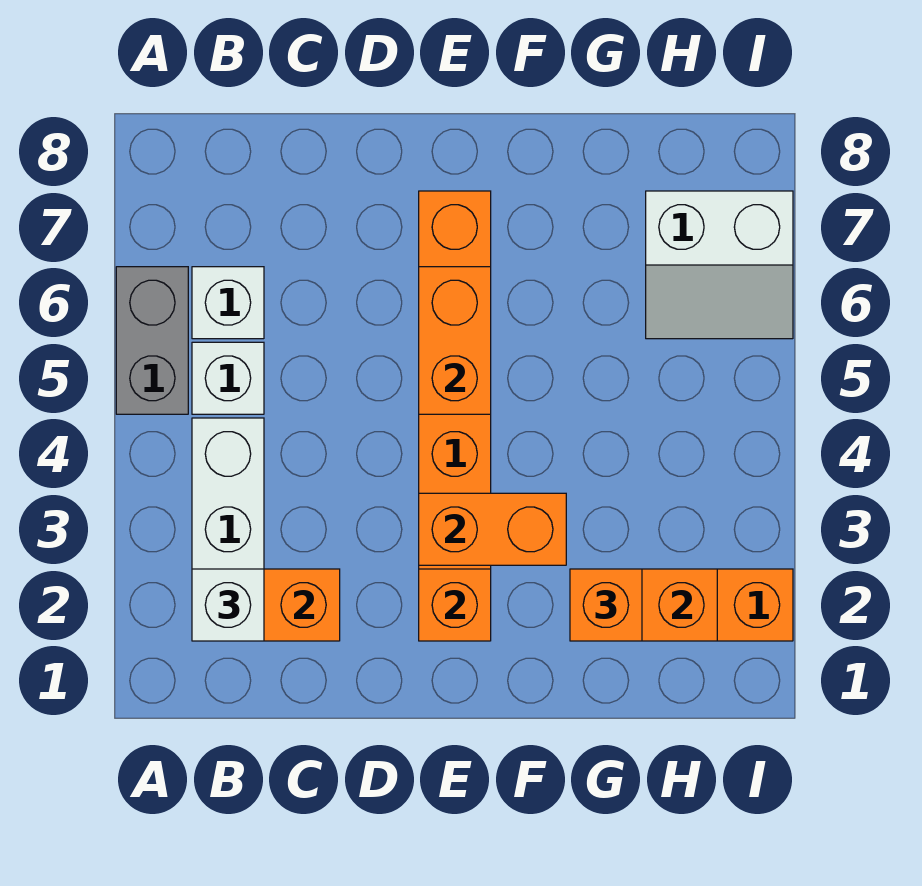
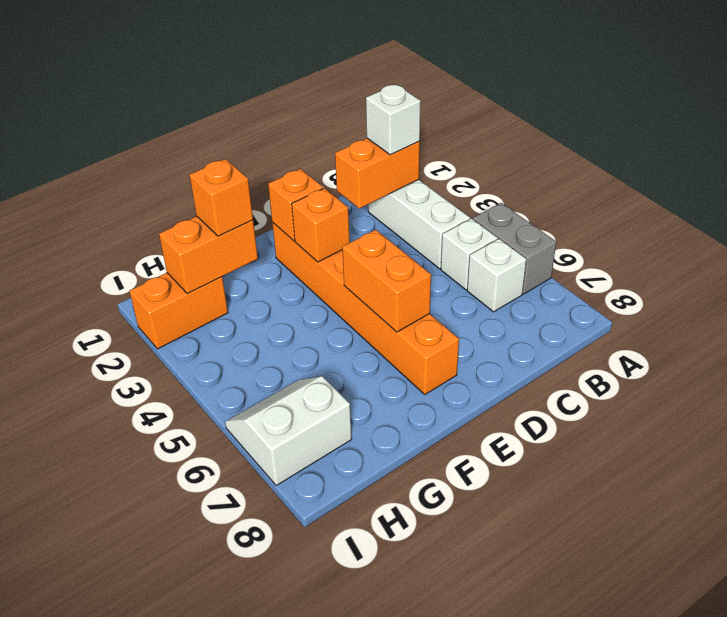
orange 1x2 brick [419,493,566,565] -> orange 1x1 brick [292,188,350,262]

